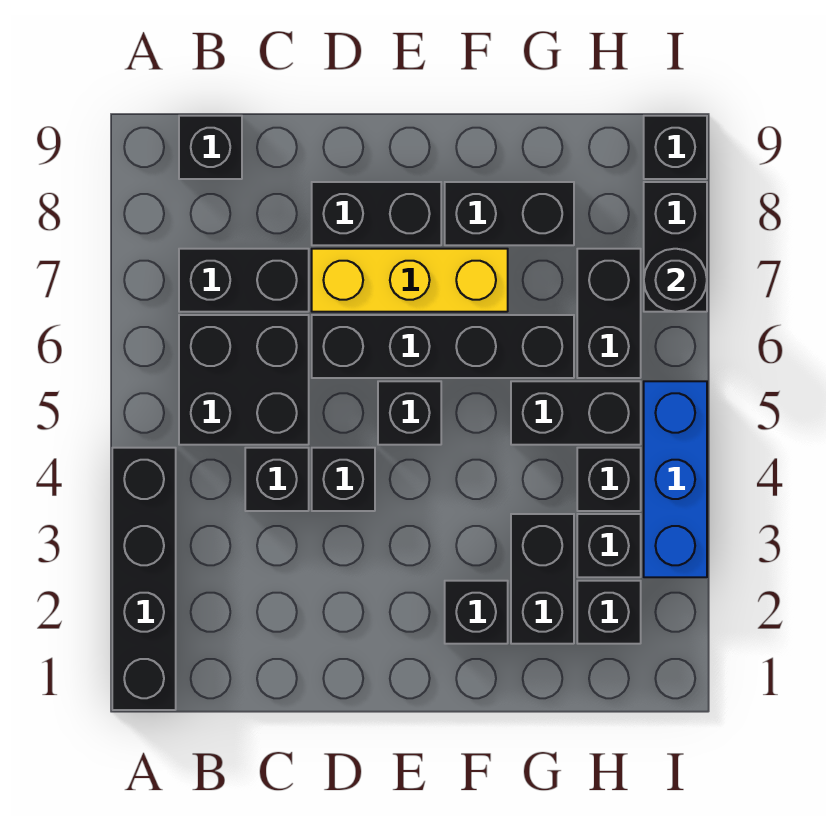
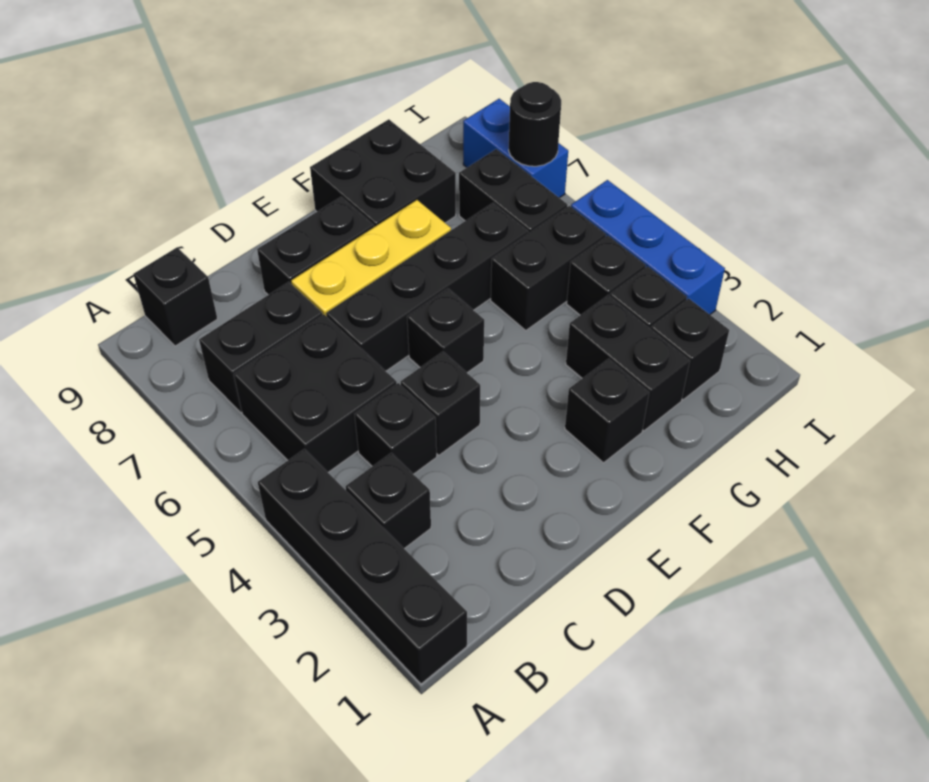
black 1x2 brick [445,182,574,245] -> black 2x2 brick [310,119,456,227]
black 1x2 brick [644,182,707,312] -> blue 1x2 brick [463,99,568,198]
black 1x1 brick [644,116,707,179] -> black 1x1 brick moved to [346,453,431,549]

